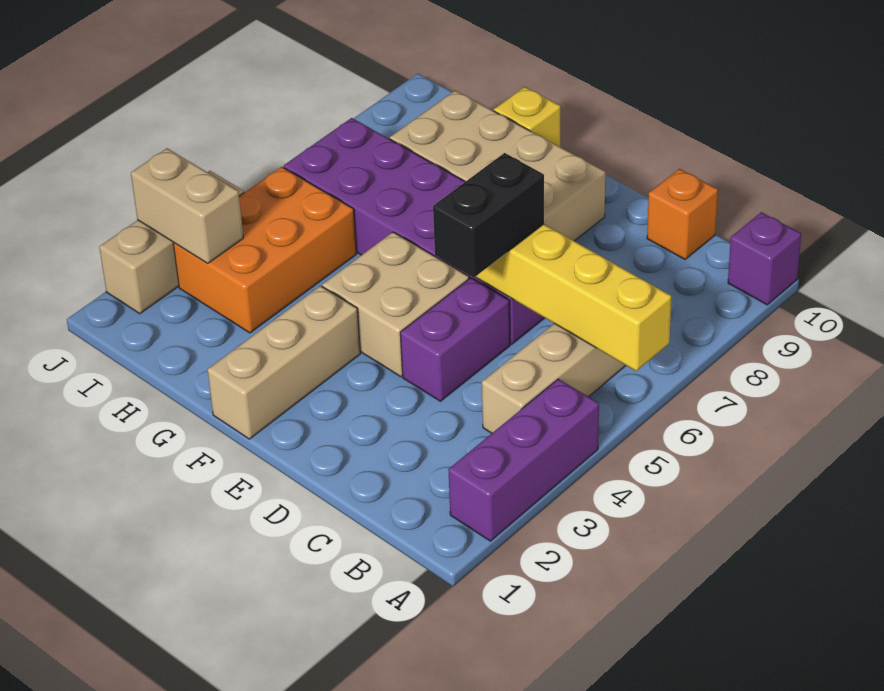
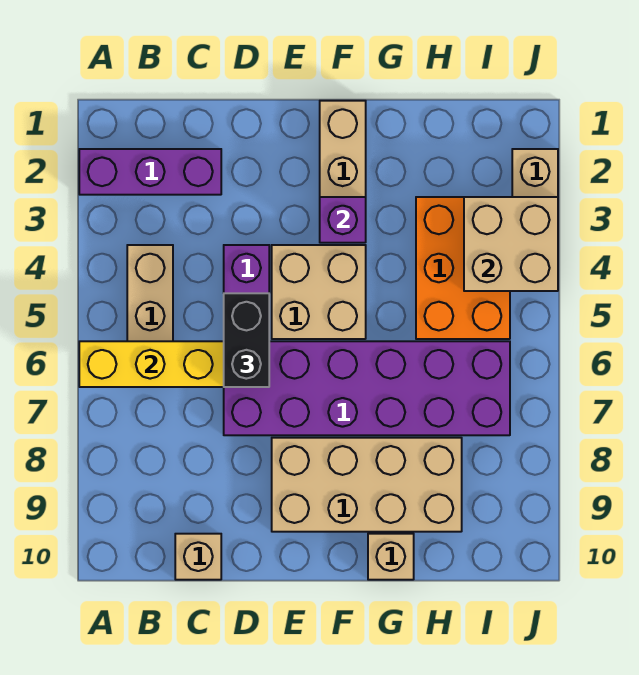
purple 1x3 brick [448,379,599,541] -> purple 1x3 brick turned to [79,149,221,195]
purple 1x1 brick [728,212,801,305] -> purple 1x1 brick moved to [320,197,366,243]
orange 1x1 brick [647,169,718,259] -> tan 1x1 brick [175,534,221,580]
yellow 1x1 brick [494,87,560,147] -> tan 1x1 brick [368,534,414,580]
tan 1x2 brick [131,148,243,263] -> tan 2x2 brick [464,197,558,291]

